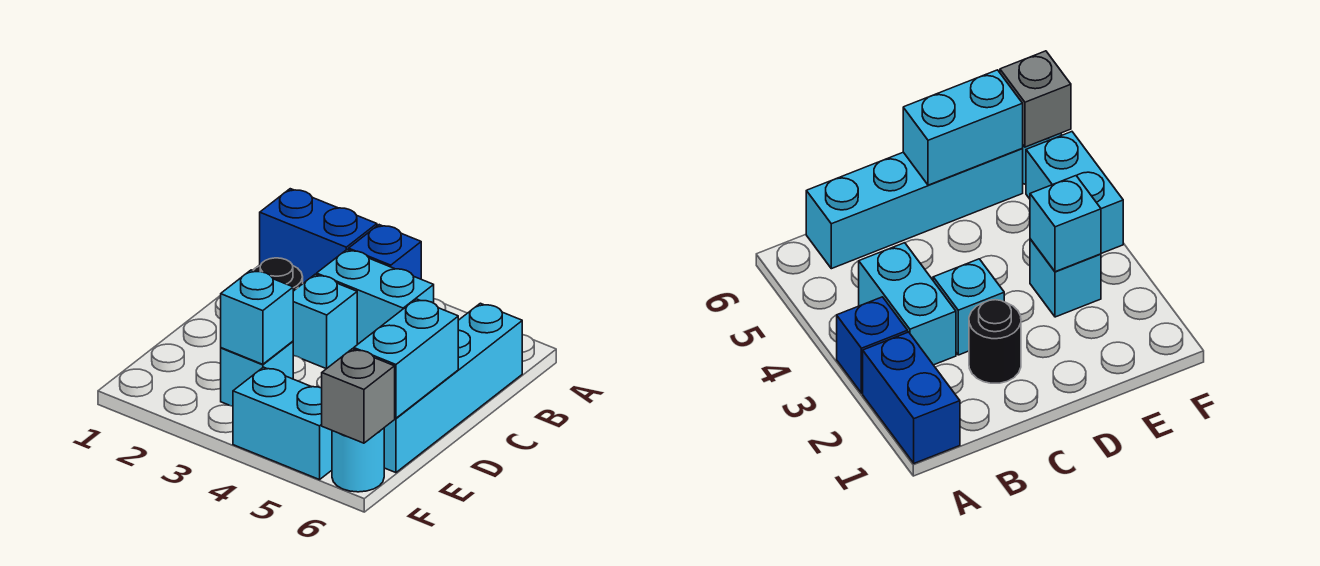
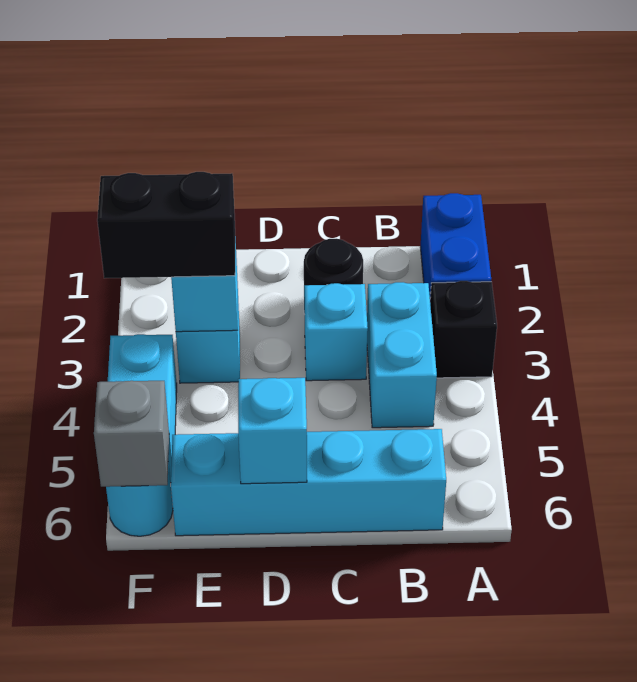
blue 1x1 brick [349,225,421,279] -> black 1x1 brick [430,281,497,378]
cyan 1x2 brick [354,299,458,418] -> cyan 1x1 brick [238,378,307,484]
none -> black 1x2 brick [97,172,235,278]

